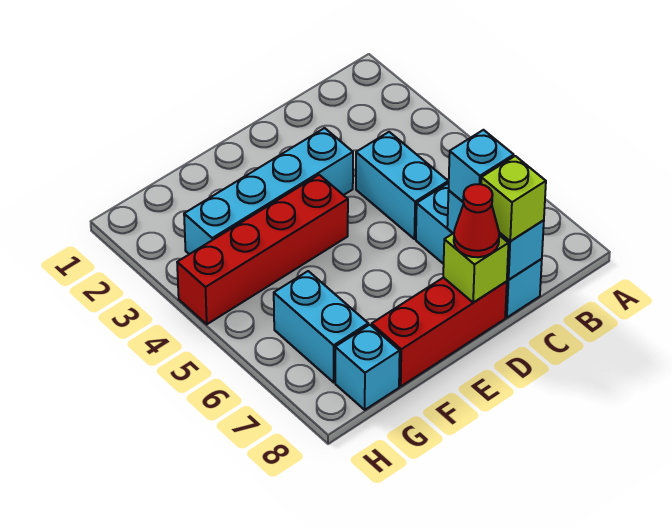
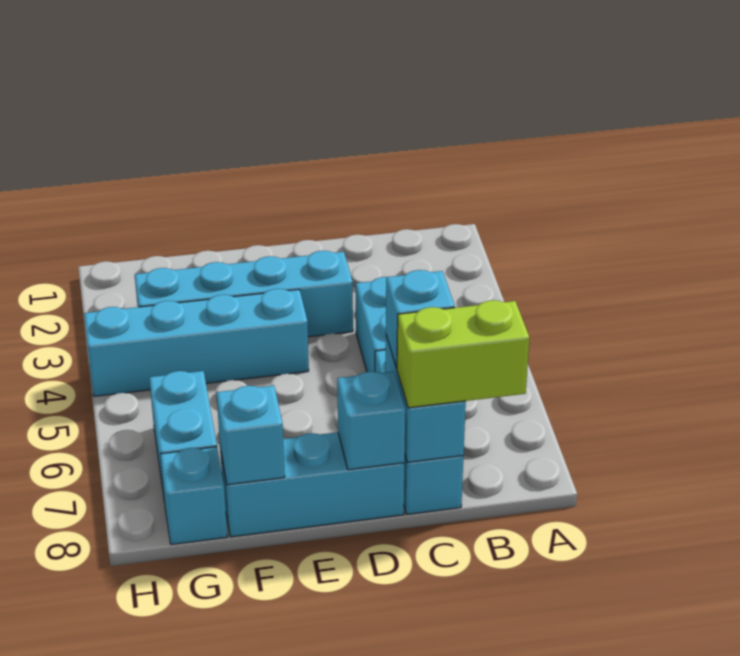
lime 1x1 brick [481,156,546,241] -> lime 1x2 brick [397,300,529,408]
red 1x3 brick [372,278,507,386] -> cyan 1x3 brick [220,432,404,537]
lime 1x1 brick [443,233,508,303] -> cyan 1x1 brick [337,371,405,470]
red 1x1 cone [454,184,499,257] -> none
red 1x4 brick [177,175,348,324] -> cyan 1x4 brick [84,289,309,396]
none -> cyan 1x1 brick [216,385,285,485]

